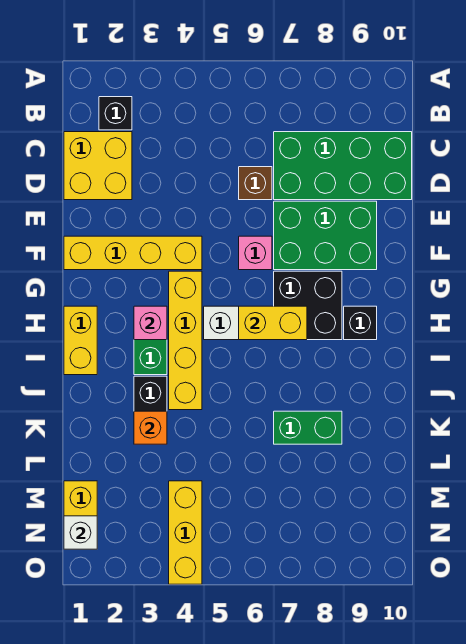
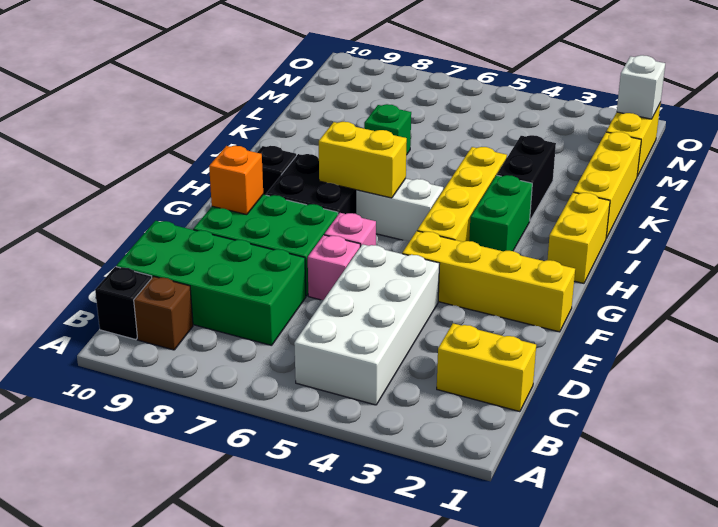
black 1x1 brick [99,97,132,130] -> black 1x1 brick moved to [95,267,152,340]
none -> white 2x4 brick [294,244,440,405]
yellow 2x2 brick [64,132,132,200] -> yellow 1x2 brick [437,323,536,412]
brown 1x1 brick [239,167,272,200] -> brown 1x1 brick moved to [134,276,193,350]
pink 1x1 brick [134,306,167,340] -> pink 1x1 brick moved to [308,235,360,300]
orange 1x1 brick [134,411,167,444] -> orange 1x1 brick moved to [209,146,263,215]
green 1x2 brick [274,411,342,444] -> green 1x1 brick [364,104,411,155]
yellow 1x3 brick [169,481,202,584] -> yellow 1x3 brick moved to [573,132,641,238]

